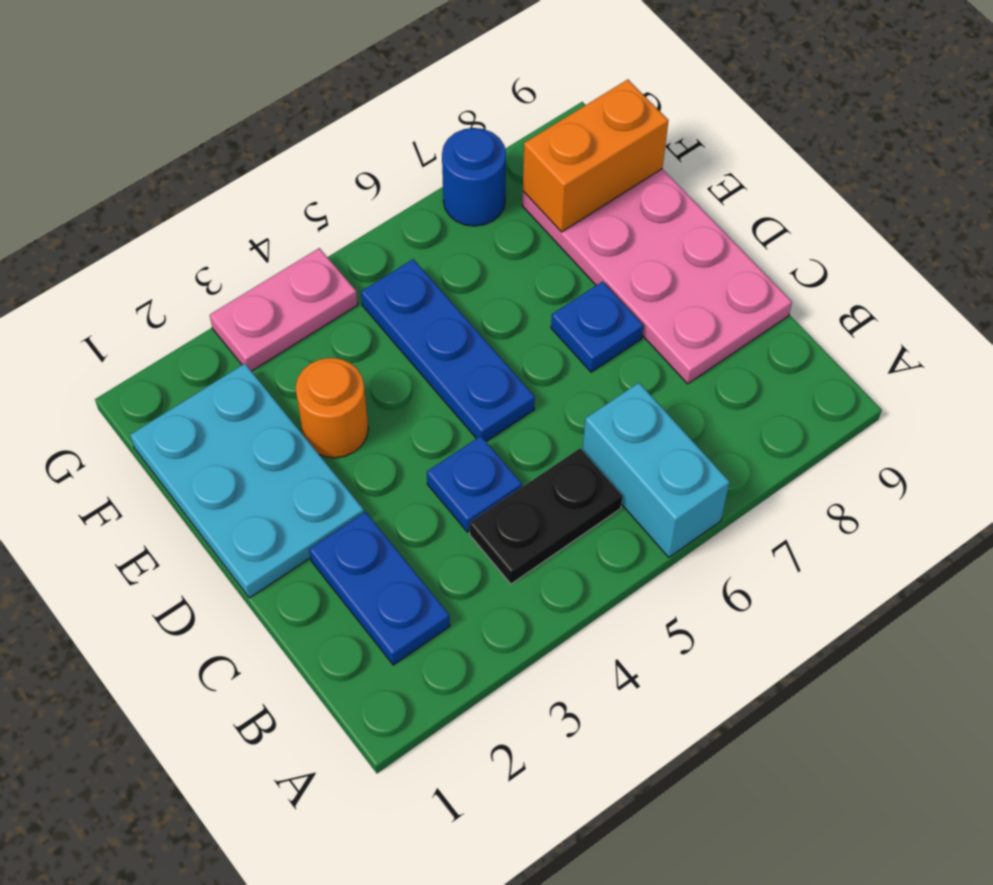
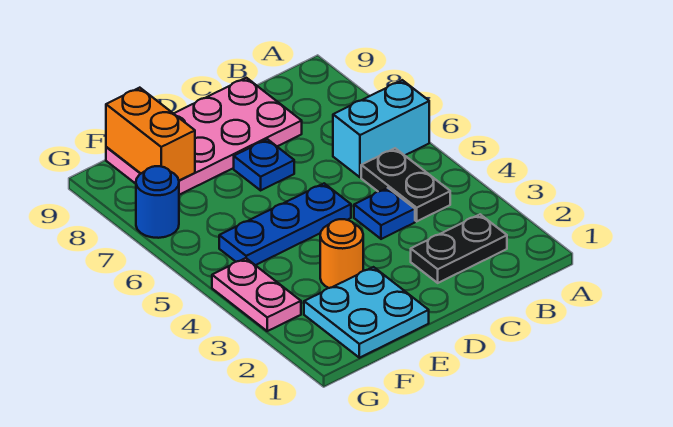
blue 1x2 plate [309,512,450,665] -> black 1x2 plate [411,214,507,283]
cyan 2x3 plate [130,364,364,598] -> cyan 2x2 plate [304,267,429,358]

